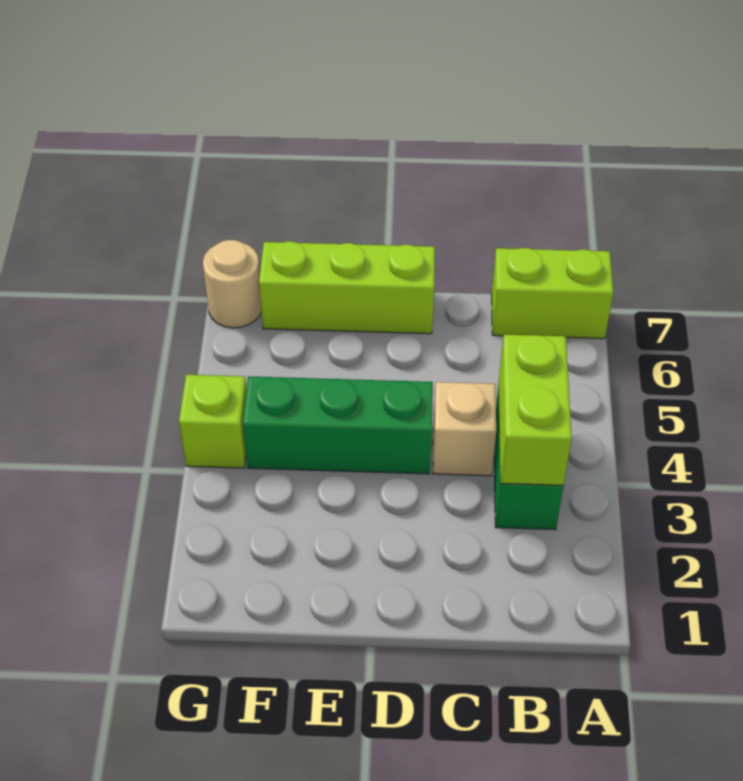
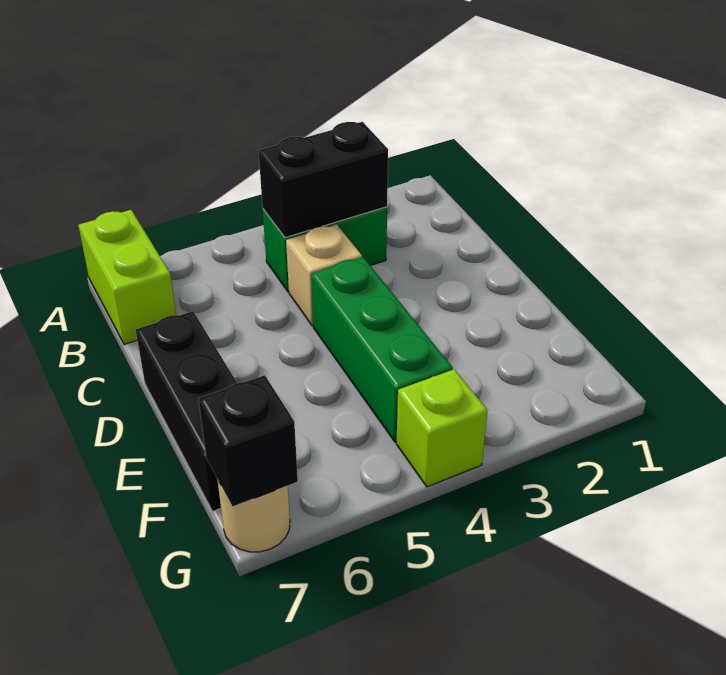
lime 1x2 brick [499,334,572,486] -> black 1x2 brick [259,122,388,238]
lime 1x3 brick [259,241,435,334] -> black 1x3 brick [136,311,237,511]
none -> black 1x1 brick [198,375,298,506]

